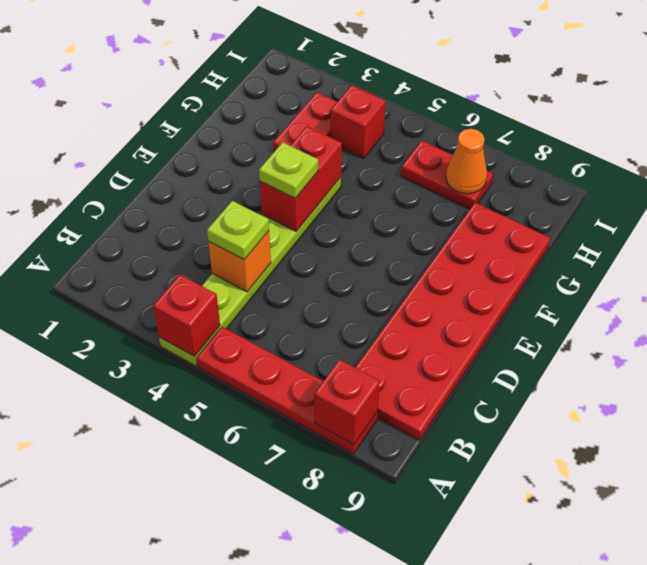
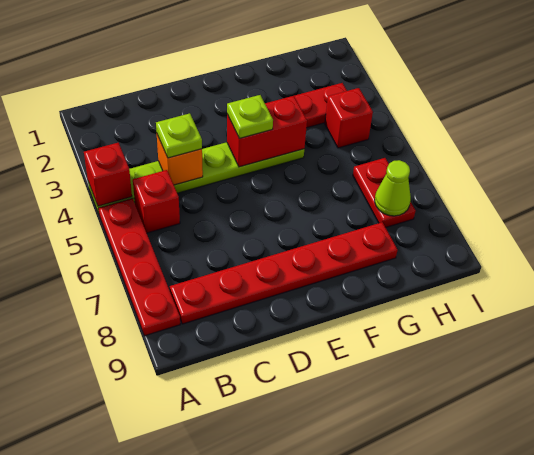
red 1x1 brick [314,360,380,445] -> red 1x1 brick moved to [133,170,180,233]
red 2x6 plate [355,203,550,440] -> red 1x6 plate [170,222,398,324]
orange 1x1 cone [446,129,487,194] -> lime 1x1 cone [375,160,411,216]

